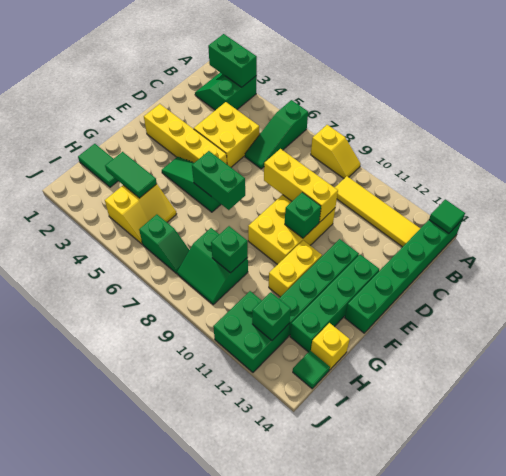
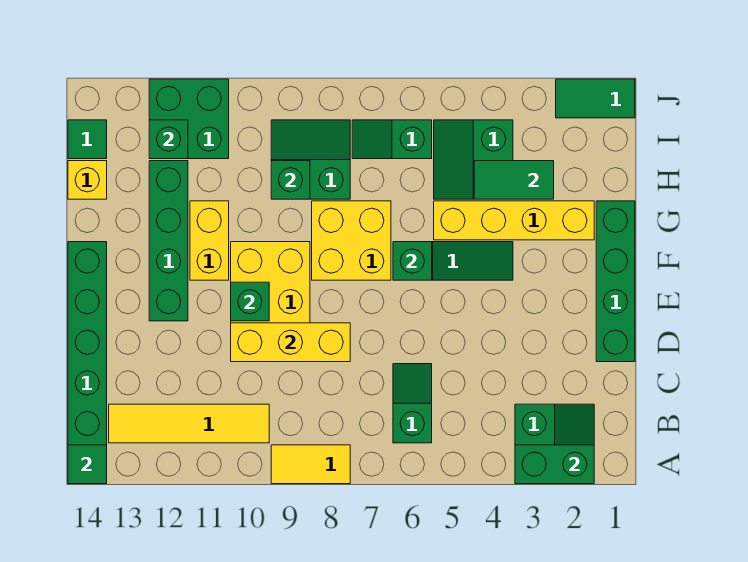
green 1x3 slope [245,100,308,169] -> green 1x2 slope [393,364,432,443]
yellow 1x2 slope [311,125,361,178] -> yellow 1x2 tile [271,445,350,484]
yellow 2x2 brick [194,102,259,167] -> yellow 2x2 brick moved to [312,201,391,280]
yellow 1x4 brick [144,104,227,164] -> yellow 1x4 brick moved to [434,201,594,240]
green 1x4 brick [290,255,379,352] -> green 1x4 brick moved to [596,201,635,362]
green 1x2 brick [192,151,245,210] -> green 1x1 brick [393,242,432,280]
green 1x2 tile [78,144,118,187] -> green 1x2 tile moved to [556,79,635,118]
yellow 2x2 slope [105,184,176,244] -> green 2x2 slope [434,120,513,199]

